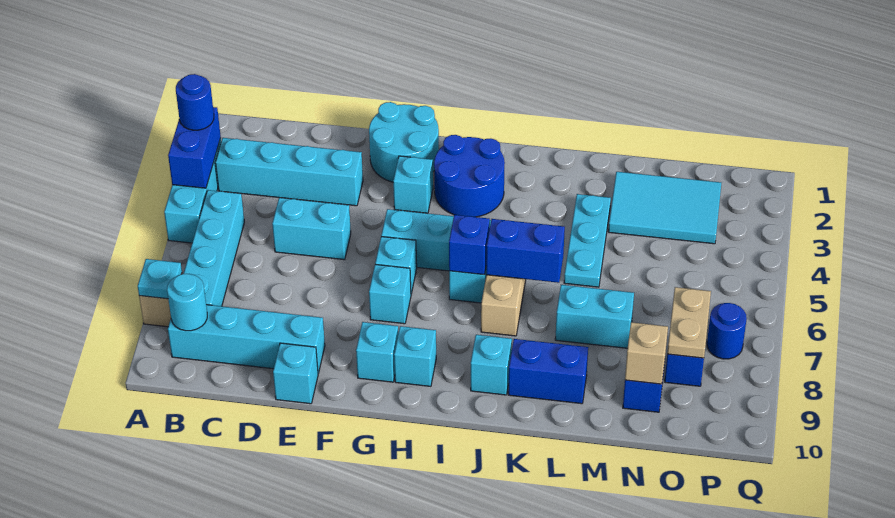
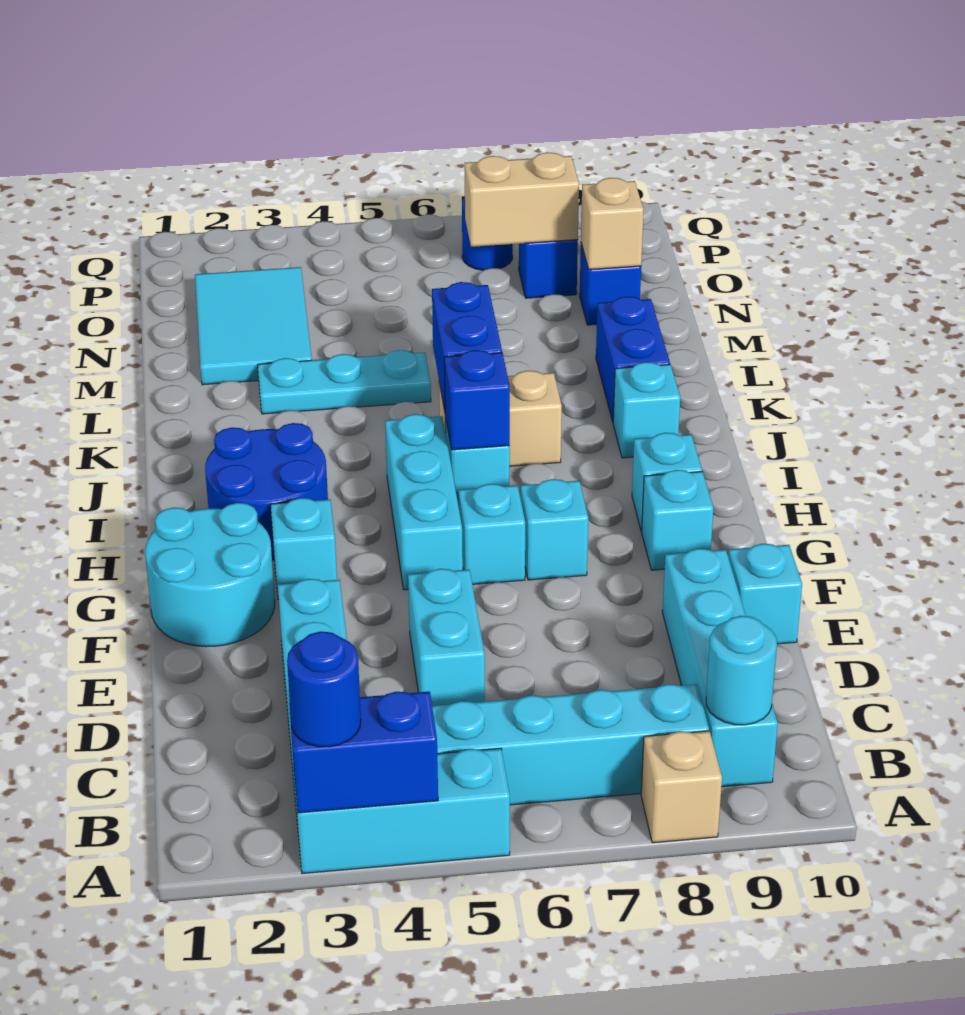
cyan 1x1 plate [138,259,182,299] -> none
cyan 1x2 brick [555,285,634,348] -> none
tan 1x2 plate [667,287,711,358] -> tan 1x2 brick [465,152,579,247]

